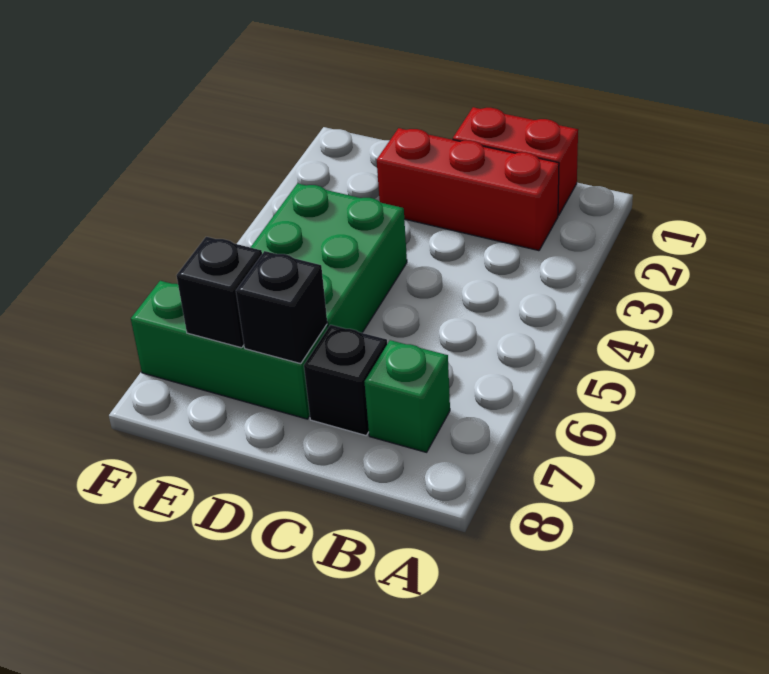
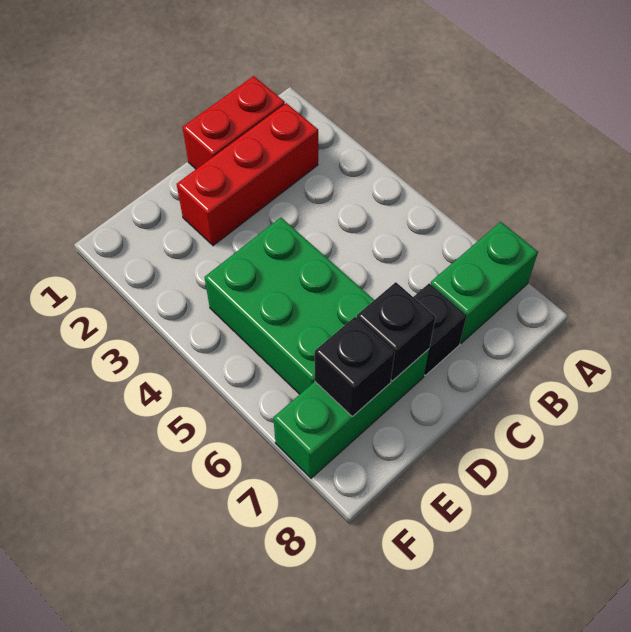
green 1x1 brick [365,340,450,452] -> green 1x2 brick [431,222,538,343]

